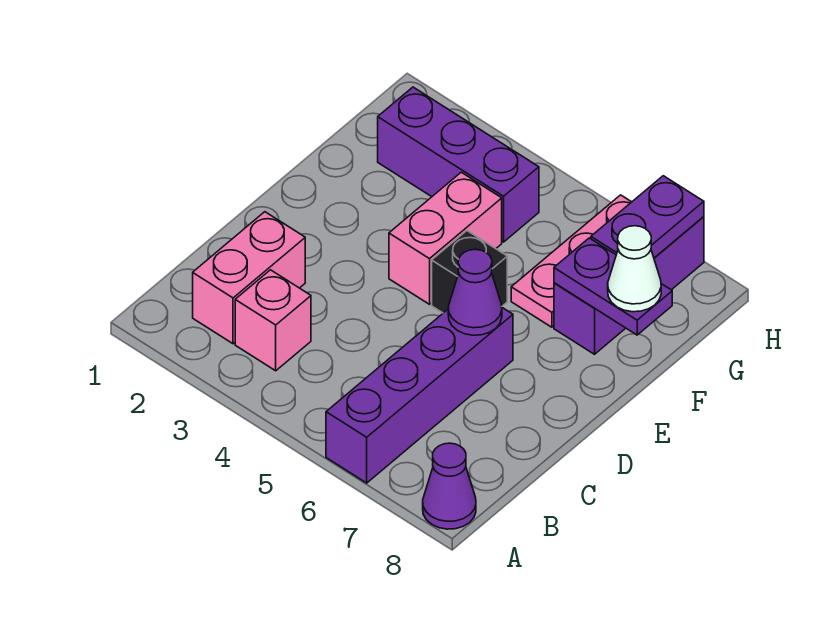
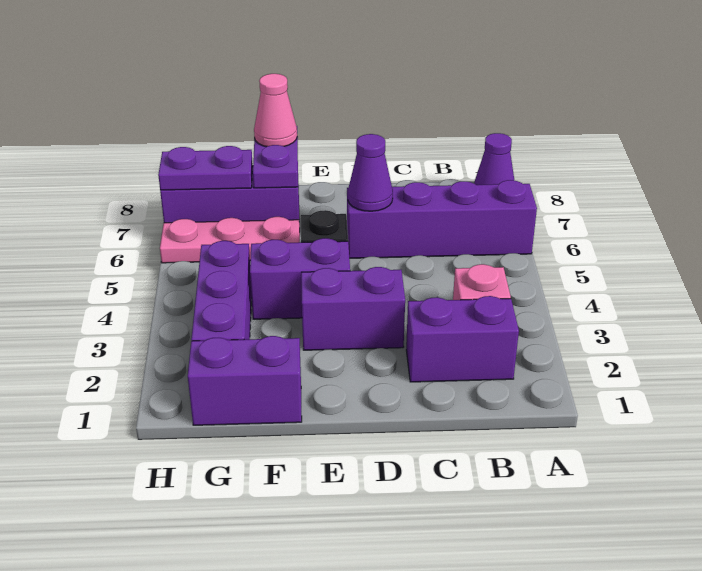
pink 1x2 brick [193,212,305,344] -> purple 1x2 brick [406,296,519,382]
none -> purple 1x2 brick [301,267,405,350]
pink 1x2 brick [389,172,502,304] -> purple 1x2 brick [250,238,350,319]
none -> purple 1x2 brick [188,336,302,425]
white 1x1 cone [608,226,661,312] -> pink 1x1 cone [254,74,297,147]

